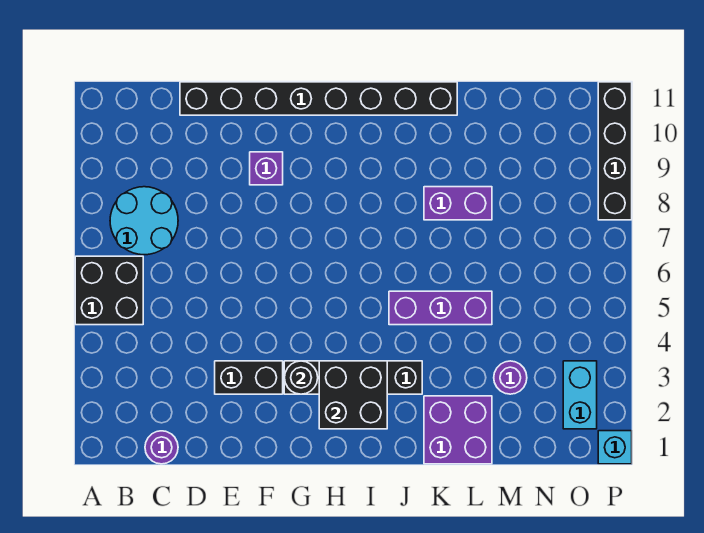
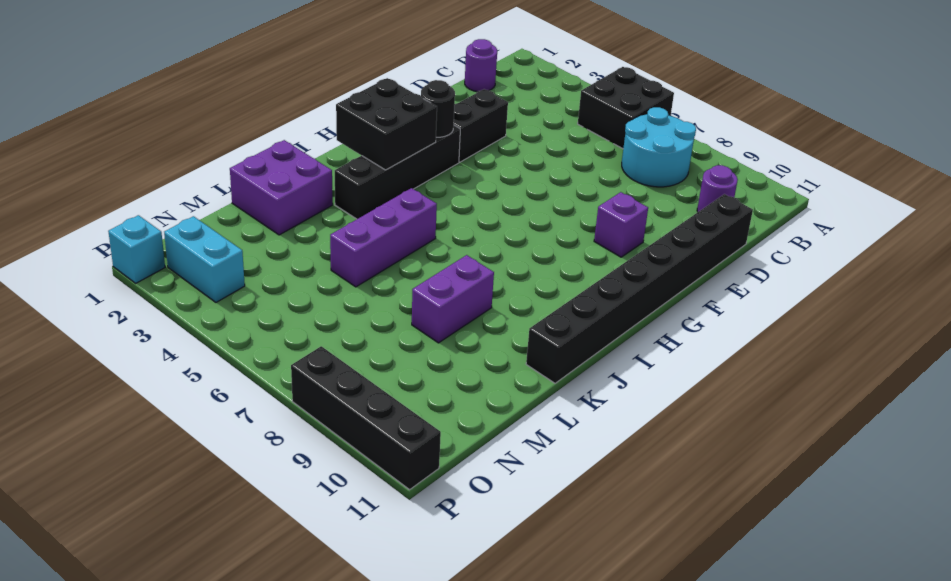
purple 1x1 round brick [494,361,527,394] -> purple 1x1 round brick moved to [697,165,738,212]

